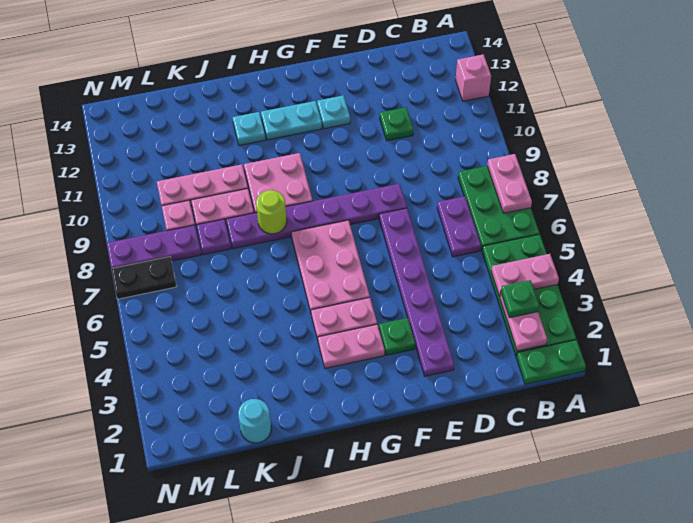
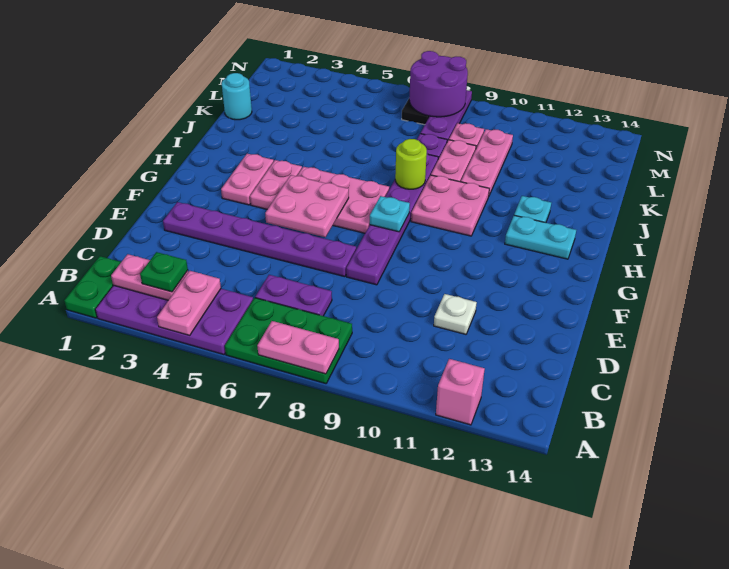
green 2x4 plate [482,234,576,357] -> purple 2x4 plate [95,285,253,355]
green 1x1 plate [380,107,413,141] -> white 1x1 plate [434,294,477,334]
green 1x1 plate [379,318,415,355] -> none
none -> pink 2x2 plate [265,175,349,237]
cyan 1x1 plate [317,95,350,129] -> cyan 1x1 plate moved to [370,196,410,232]
cyan 1x2 plate [261,101,322,140] -> cyan 1x2 plate turned to [505,215,576,259]
none -> purple 2x2 round brick [409,51,468,117]

